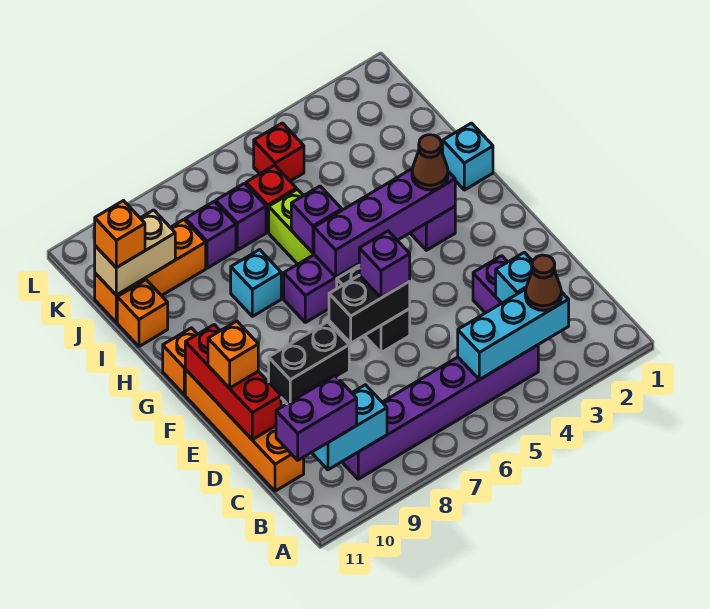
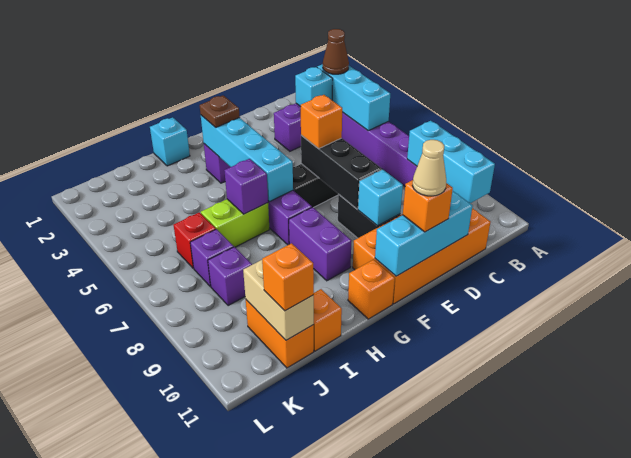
cyan 1x2 brick [312,385,387,470] -> cyan 1x3 brick [407,121,495,203]
purple 1x2 brick [276,376,357,460] -> purple 1x2 brick moved to [289,207,352,281]
orange 1x4 brick [185,369,304,491] -> orange 2x4 brick [353,208,490,304]
red 1x3 brick [185,325,281,440] -> cyan 1x3 brick [375,191,472,276]
black 1x2 brick [329,275,410,343] -> black 1x3 brick [301,135,382,209]
purple 1x1 brick [359,231,410,298] -> orange 1x1 brick [301,95,342,149]
none -> tan 1x1 cone [413,140,446,196]
purple 1x4 brick [314,169,455,277] -> cyan 1x4 brick [201,115,293,202]
brown 1x1 cone [412,135,448,190] -> brown 1x1 plate [200,95,240,127]
cyan 1x1 brick [231,250,281,316] -> cyan 1x1 brick moved to [358,169,403,226]
orange 1x3 brick [95,220,206,322] -> orange 1x2 brick [246,300,314,368]
red 1x1 brick [254,123,304,181] -> none

